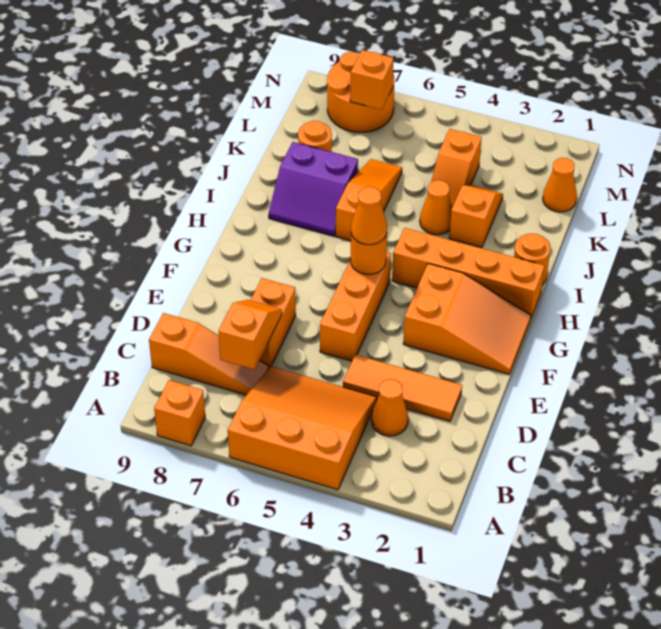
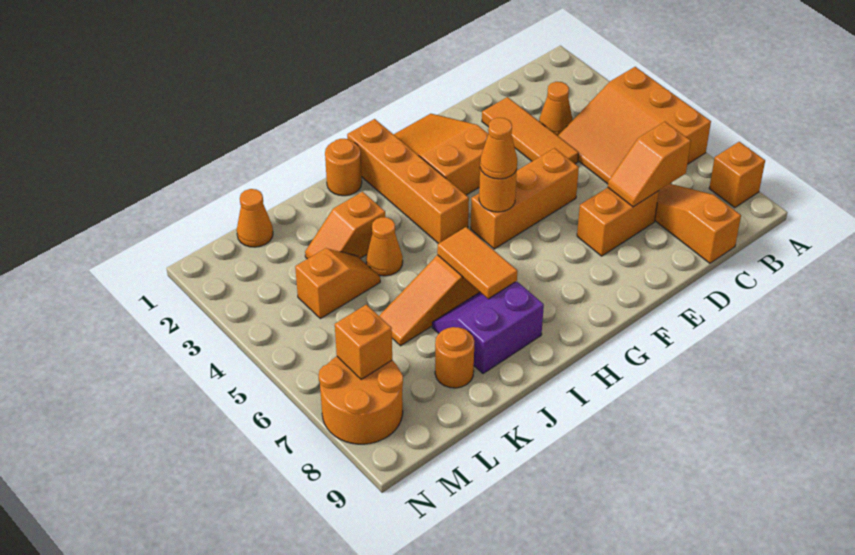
none -> orange 1x2 tile [437,227,517,299]
purple 2x2 slope [269,142,358,236] -> purple 2x2 slope turned to [432,282,544,374]

